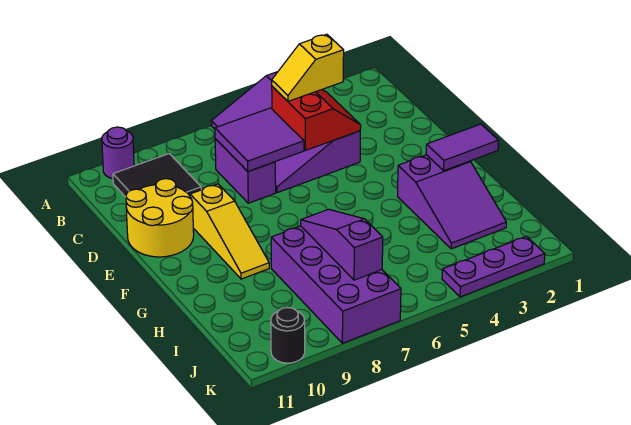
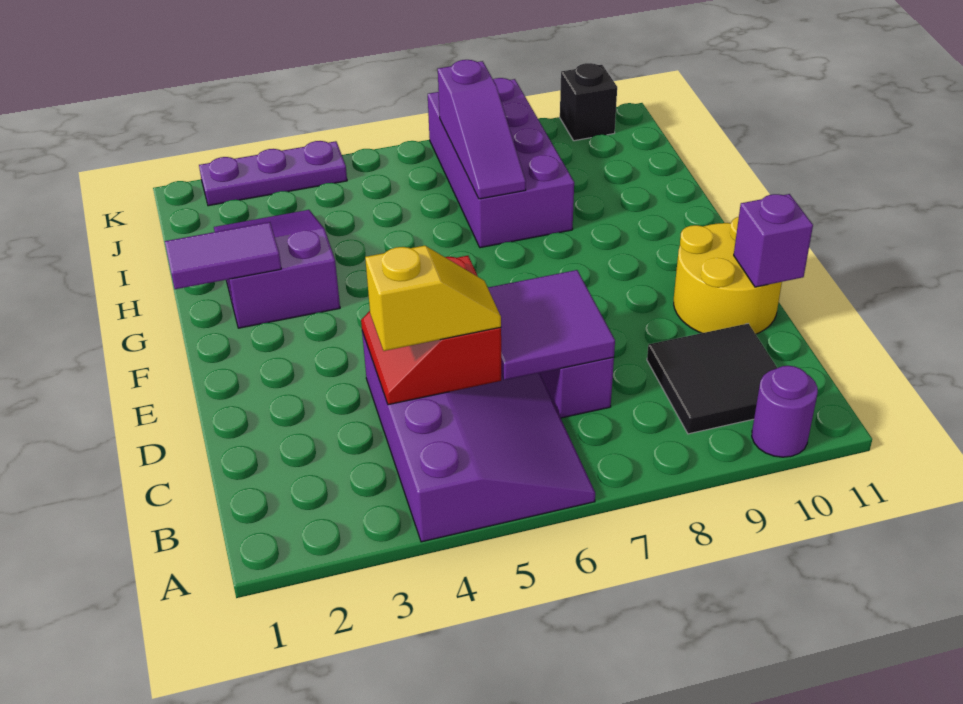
none -> purple 1x1 brick [734,194,813,287]
yellow 1x3 slope [190,184,269,279] -> none
black 1x1 round brick [271,308,305,363] -> black 1x1 brick [560,63,617,141]

